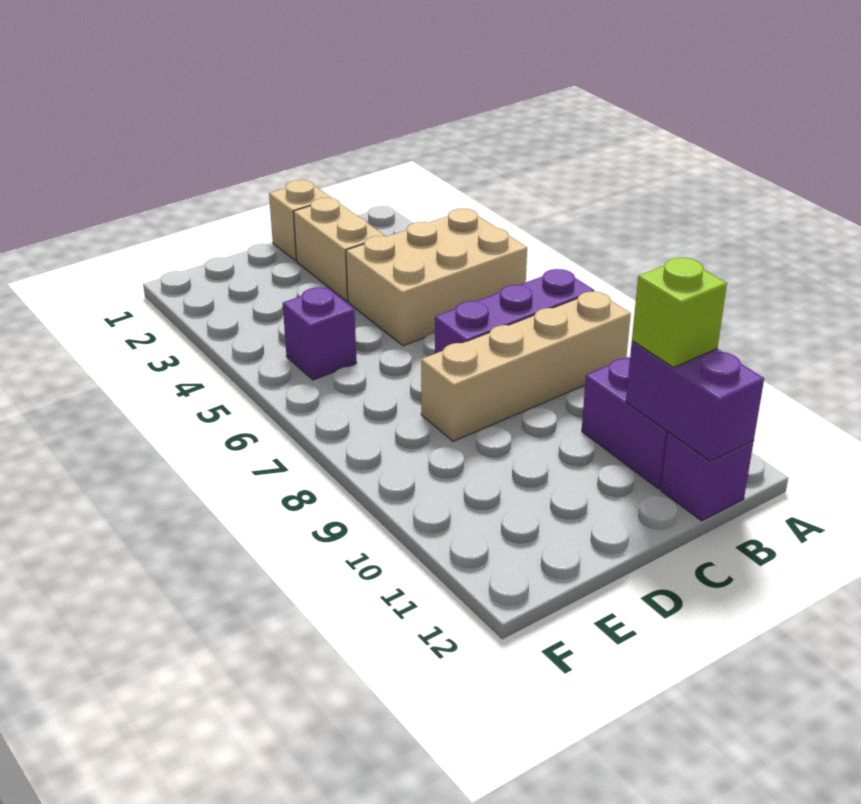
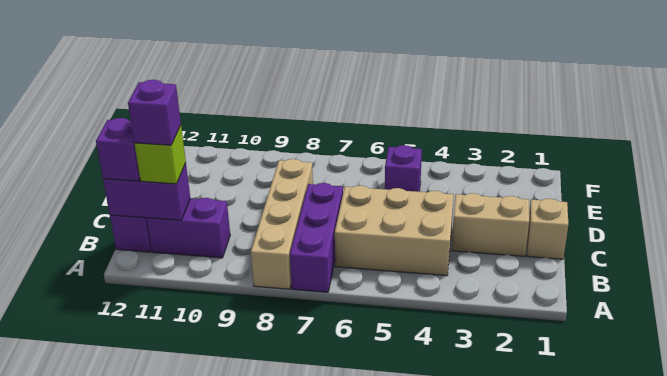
tan 2x3 brick [346,209,527,346] -> tan 2x3 brick turned to [335,185,454,276]
none -> purple 1x1 brick [128,80,181,145]
none -> purple 1x1 brick [96,118,140,181]

